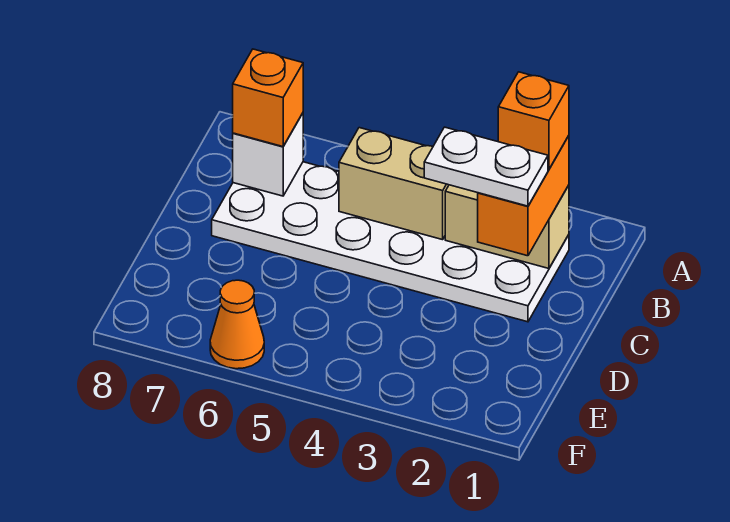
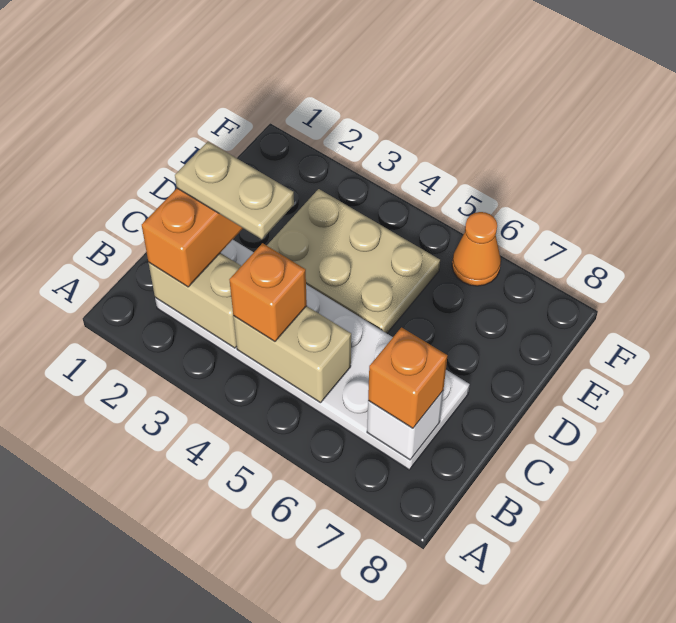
orange 1x1 brick [498,72,569,169] -> orange 1x1 brick moved to [229,243,307,342]
white 1x2 plate [424,127,548,206] -> tan 1x2 plate [175,142,294,239]
none -> tan 2x3 plate [267,189,440,333]

